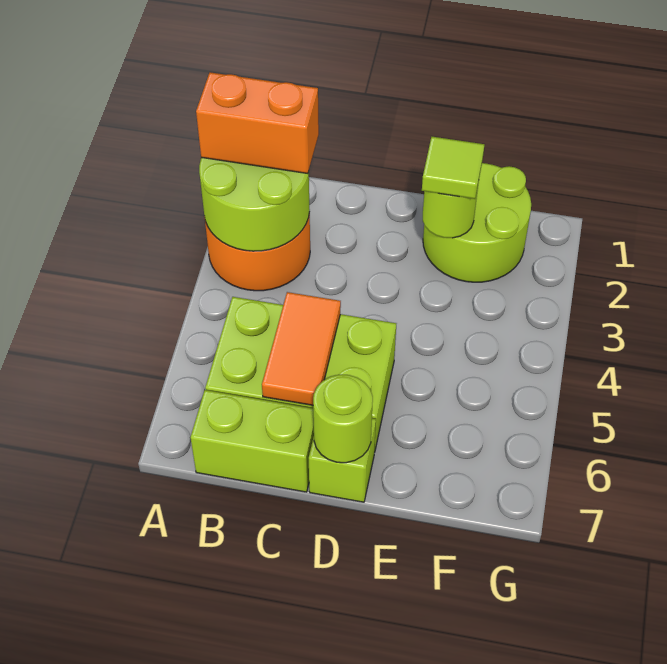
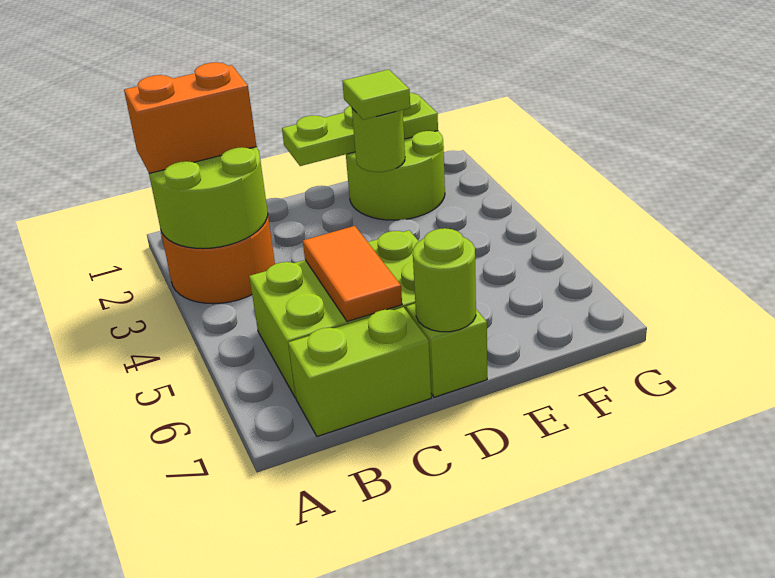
none -> lime 1x3 plate [282,93,438,166]

